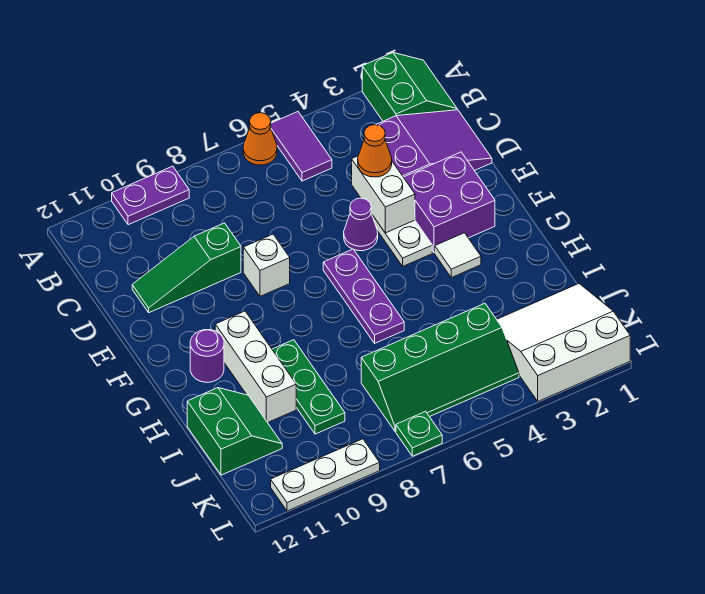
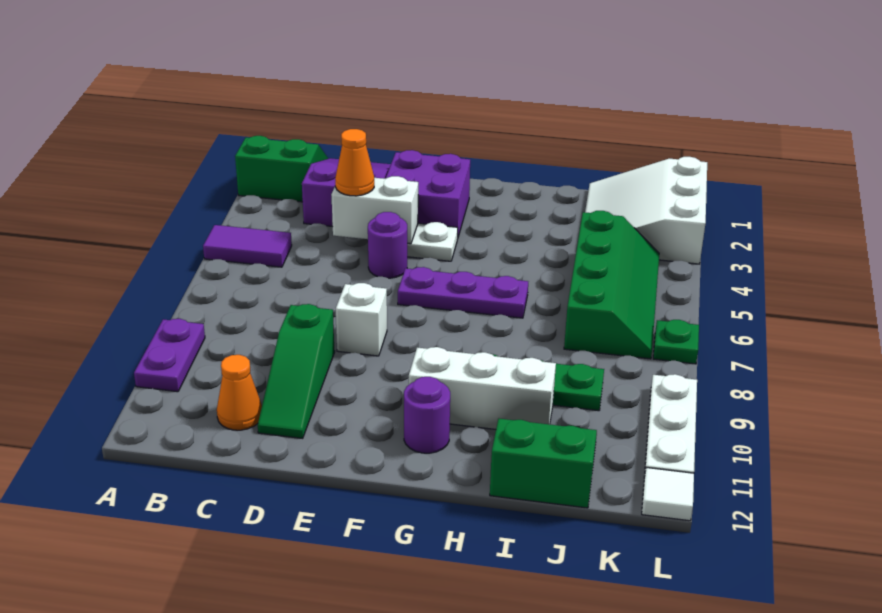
orange 1x1 cone [243,113,277,165] -> orange 1x1 cone moved to [217,355,262,430]
purple 1x1 cone [344,198,378,251] -> purple 1x1 round brick [368,212,408,278]
white 1x1 tile [435,233,481,278] -> white 1x1 tile moved to [642,467,694,521]

